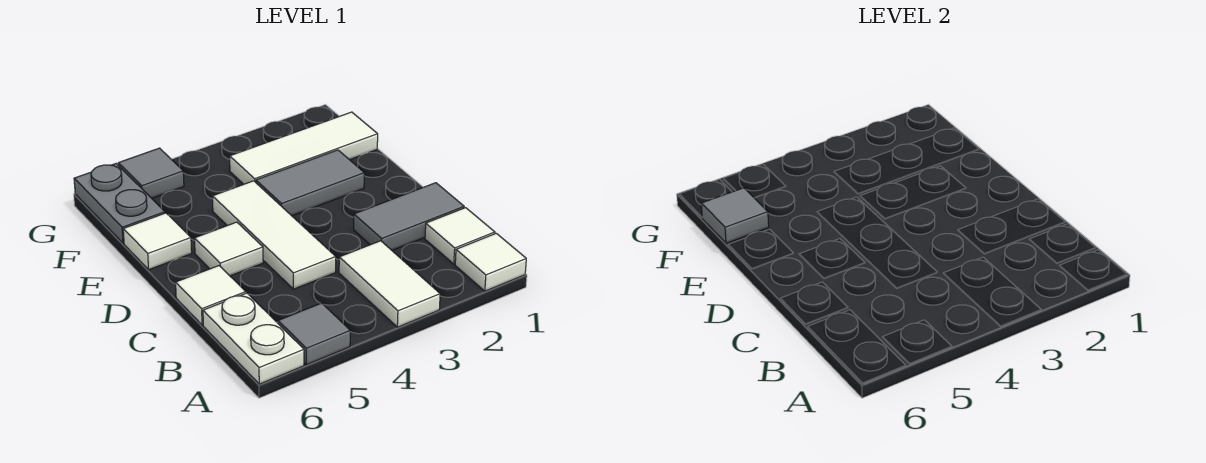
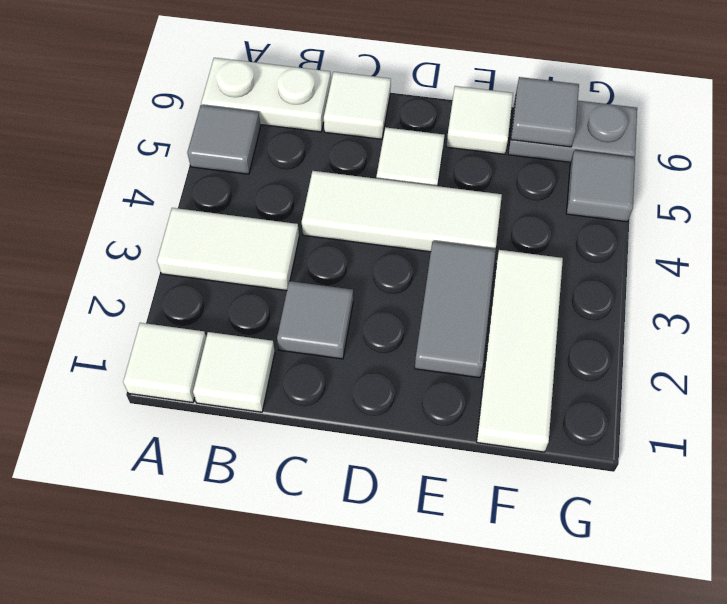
grey 1x2 tile [354,183,464,250] -> grey 1x1 tile [277,281,353,359]

